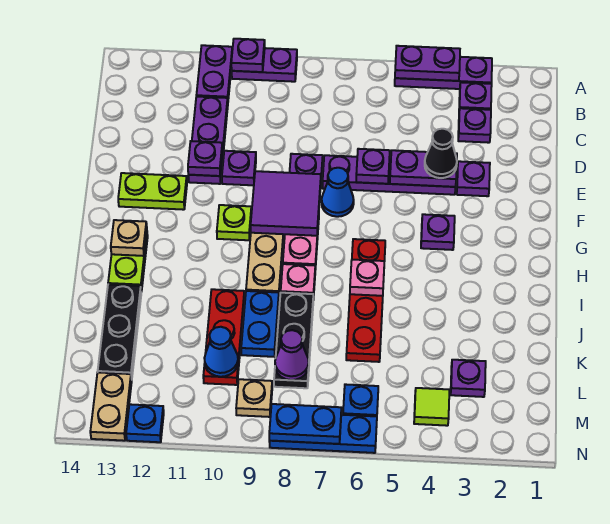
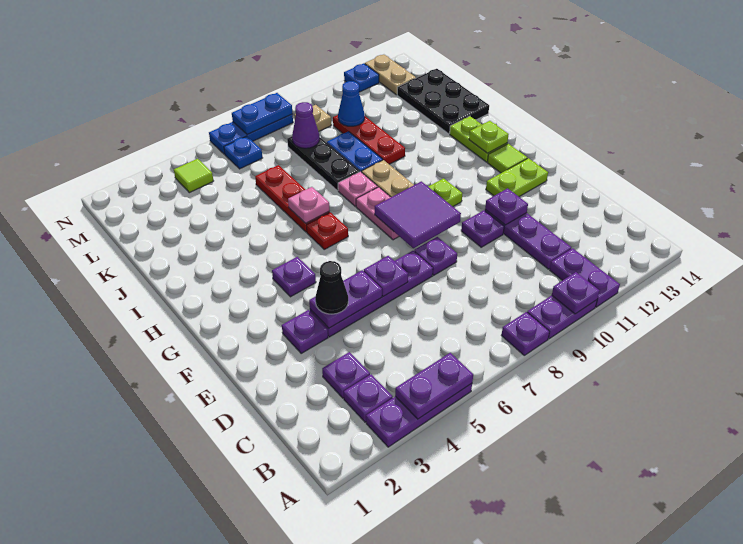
blue 1x1 cone [322,168,354,217] -> none
none -> lime 1x1 tile [487,144,527,173]
tan 1x1 plate [111,220,147,256] -> lime 1x1 plate [469,121,509,153]
black 1x3 plate [98,284,141,379] -> black 2x3 plate [397,69,489,134]
purple 1x1 plate [451,360,486,397] -> purple 1x1 plate moved to [501,312,549,355]

